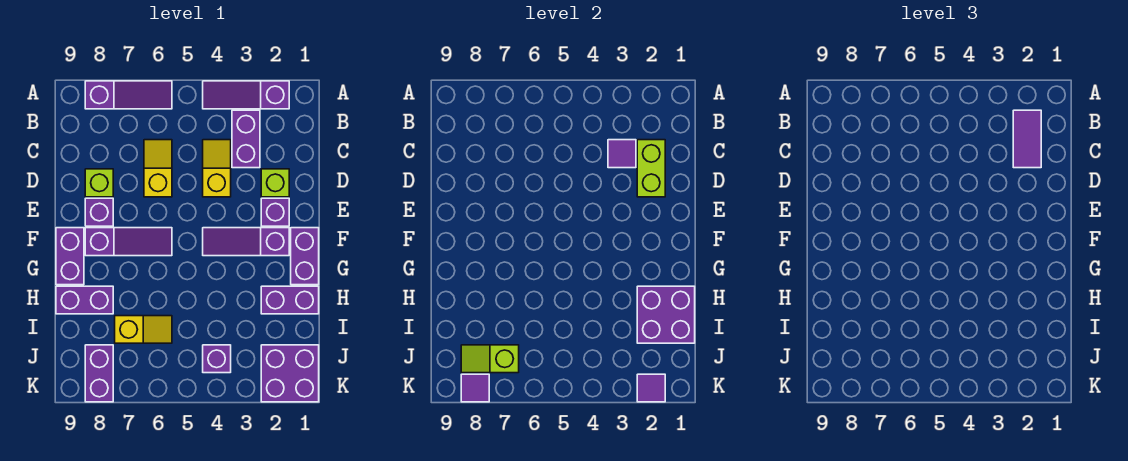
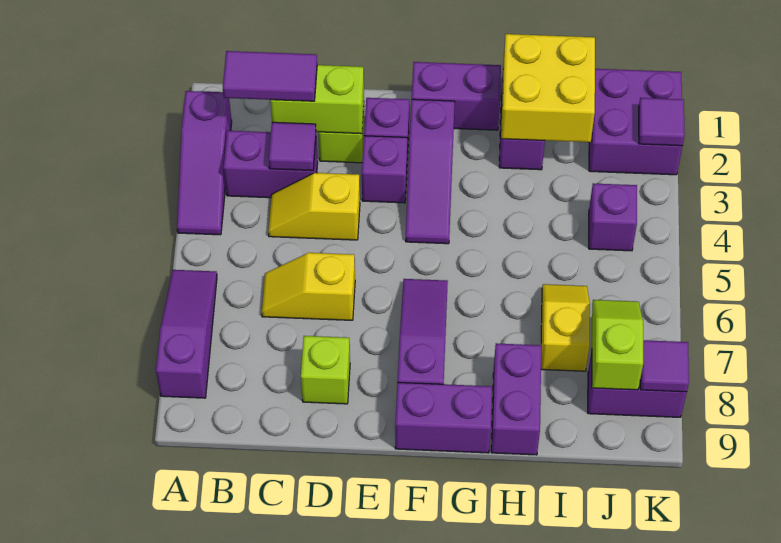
purple 1x1 brick [85,198,113,226] -> purple 1x1 brick moved to [362,136,407,203]
purple 2x2 brick [637,286,695,343] -> yellow 2x2 brick [501,34,595,142]
lime 1x2 slope [461,345,519,373] -> lime 1x2 slope turned to [592,300,643,390]

